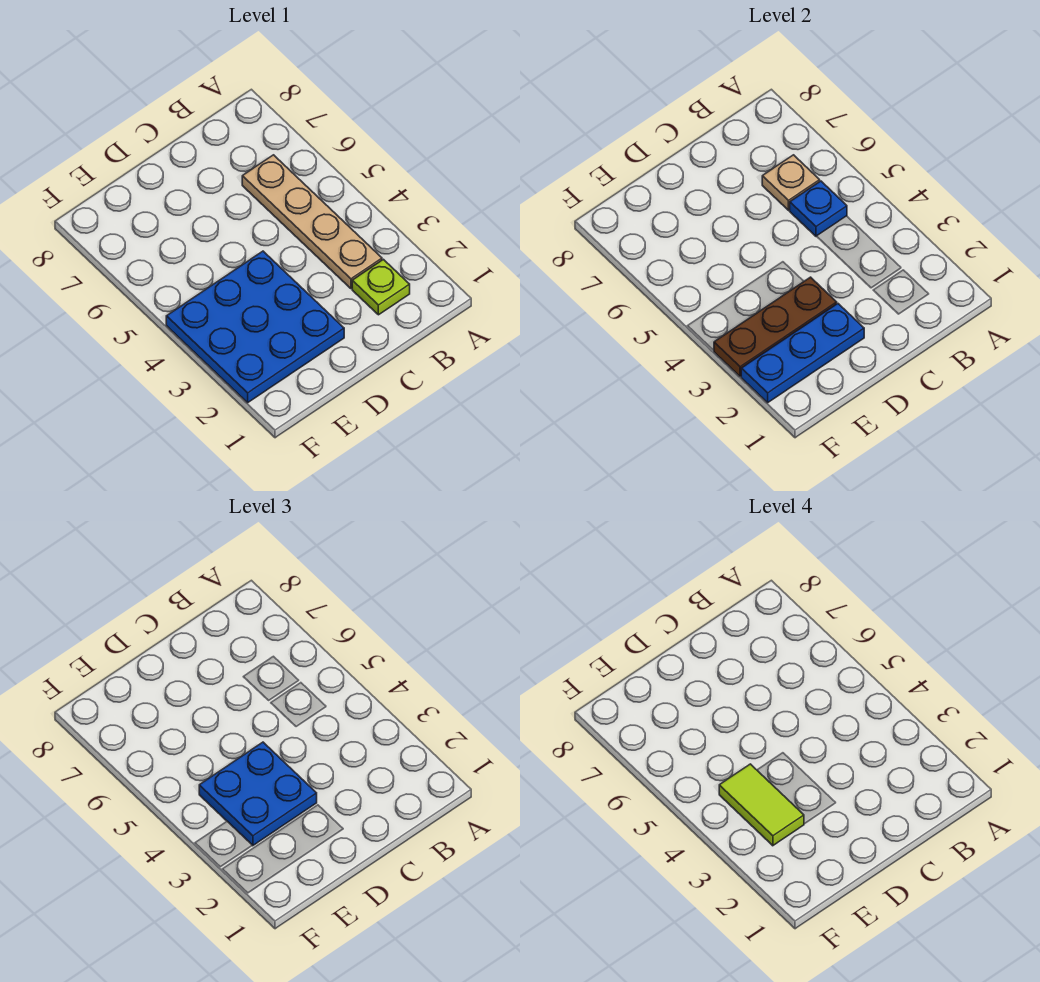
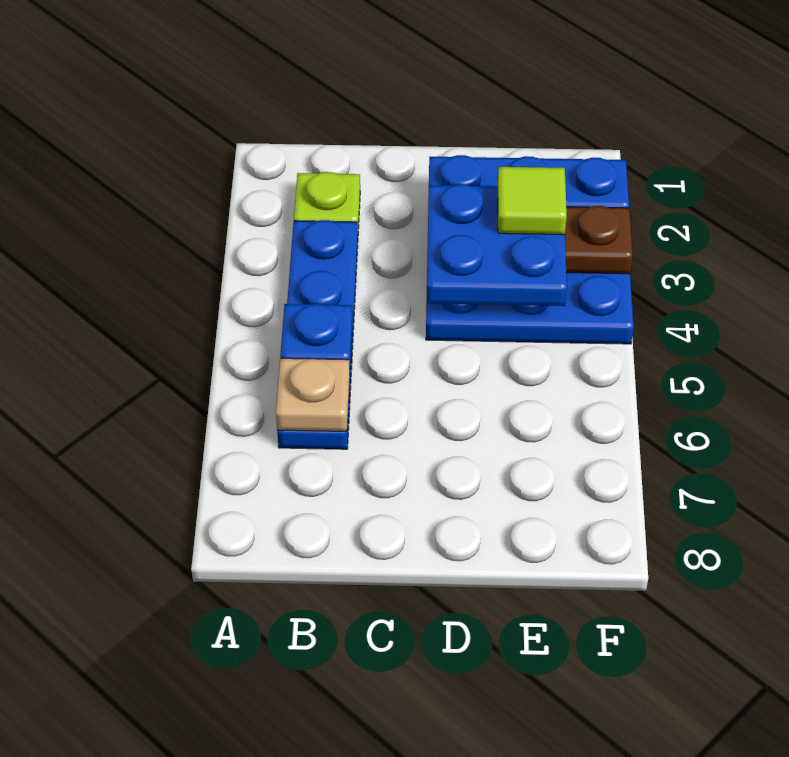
tan 1x4 plate [242,155,382,289] -> blue 1x4 plate [277,220,358,449]
lime 1x2 tile [719,764,804,846] -> lime 1x1 tile [498,167,567,235]

